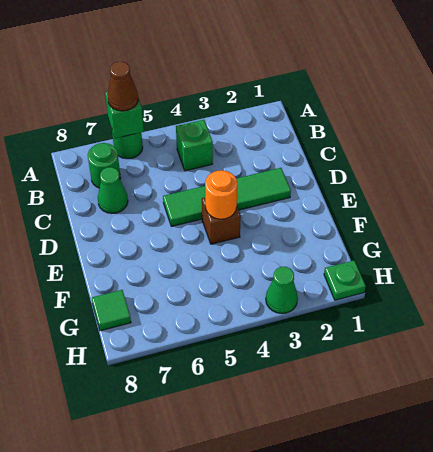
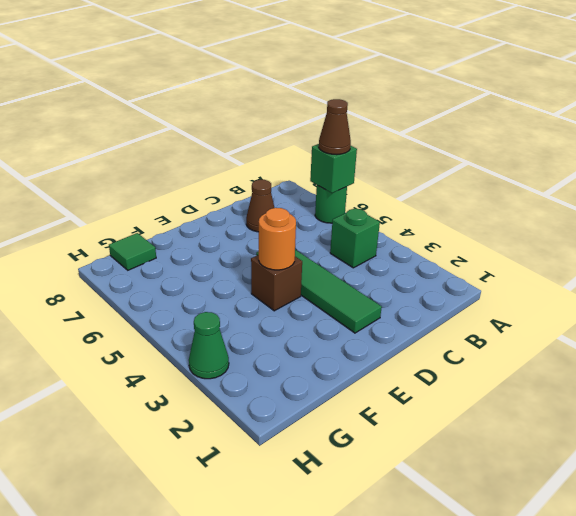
green 1x1 round brick [88,143,121,188] -> none
green 1x1 cone [98,167,128,213] -> brown 1x1 cone [246,180,274,232]
green 1x1 plate [324,260,366,300] -> none

